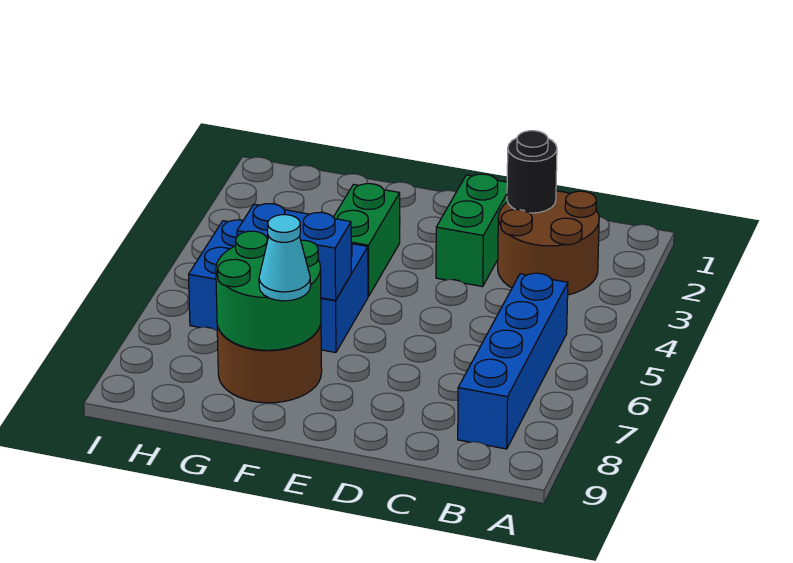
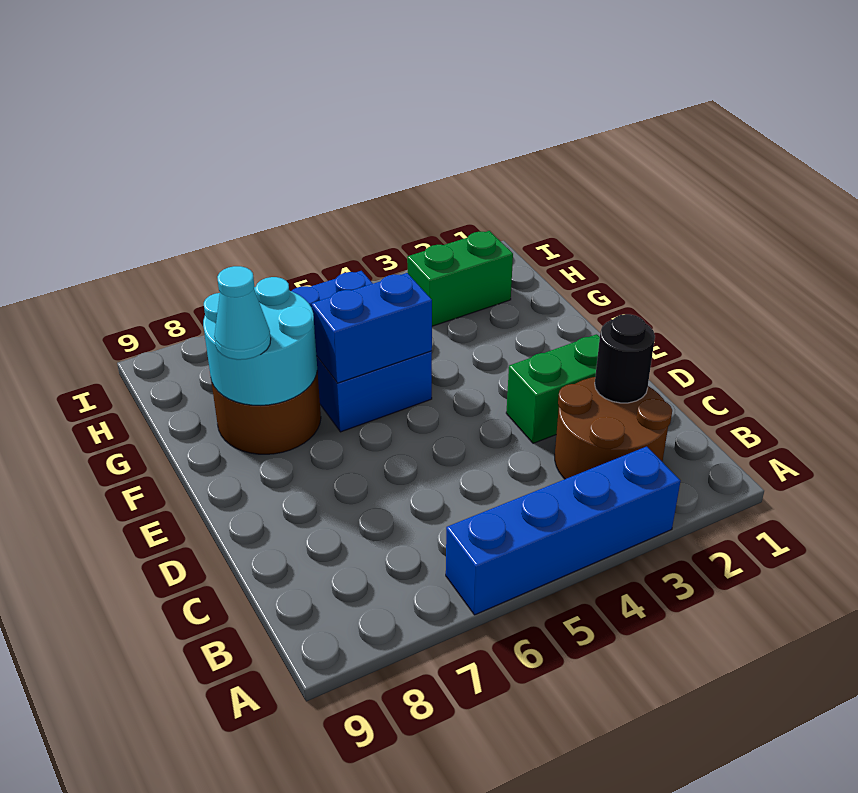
blue 1x4 brick [458,273,568,449] -> blue 1x4 brick moved to [446,447,680,615]
green 1x2 brick [334,184,400,296] -> green 1x2 brick moved to [407,231,513,326]
blue 1x2 brick [237,204,351,300] -> blue 1x2 brick turned to [312,273,432,383]
green 2x2 round brick [216,231,321,350] -> cyan 2x2 round brick [203,277,317,405]

